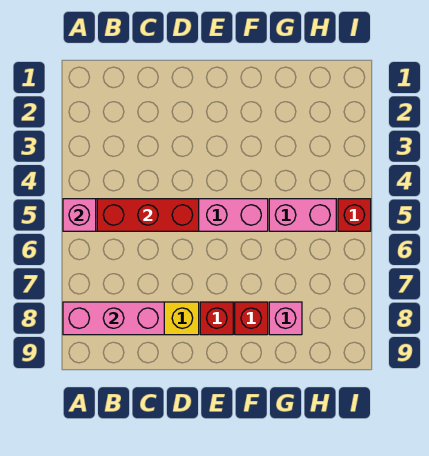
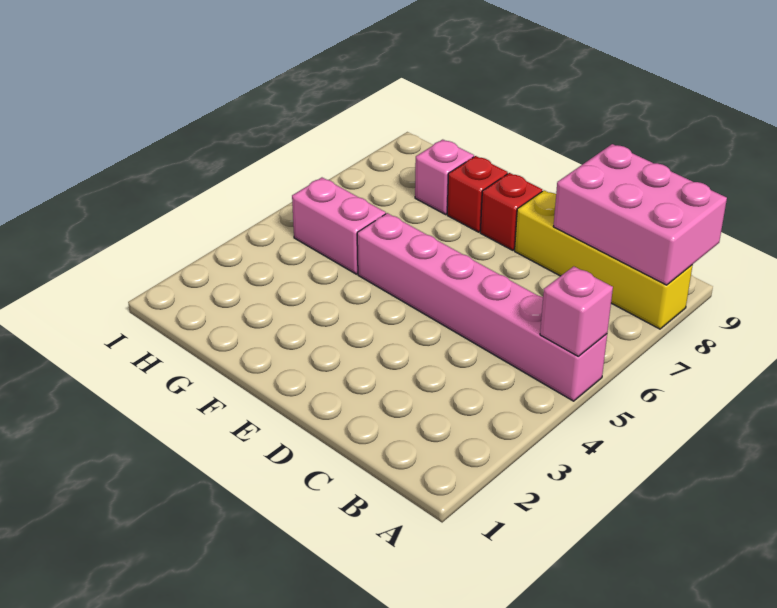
pink 1x3 brick [63,302,164,335] -> pink 2x3 brick [553,144,727,285]
red 1x3 brick [97,199,199,231] -> none
red 1x1 brick [338,199,371,231] -> none

